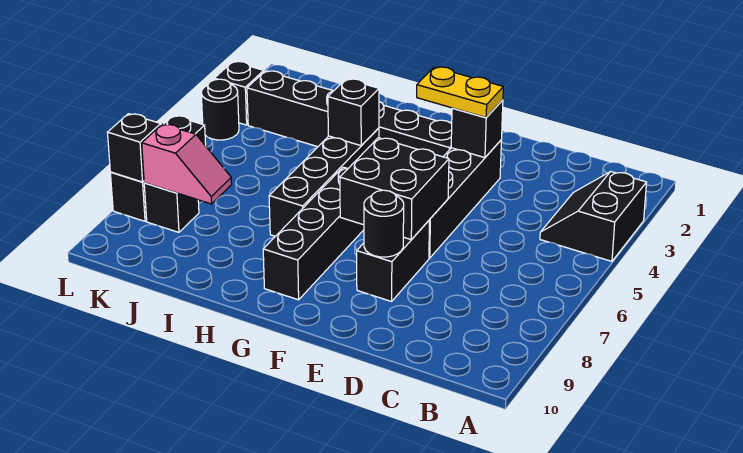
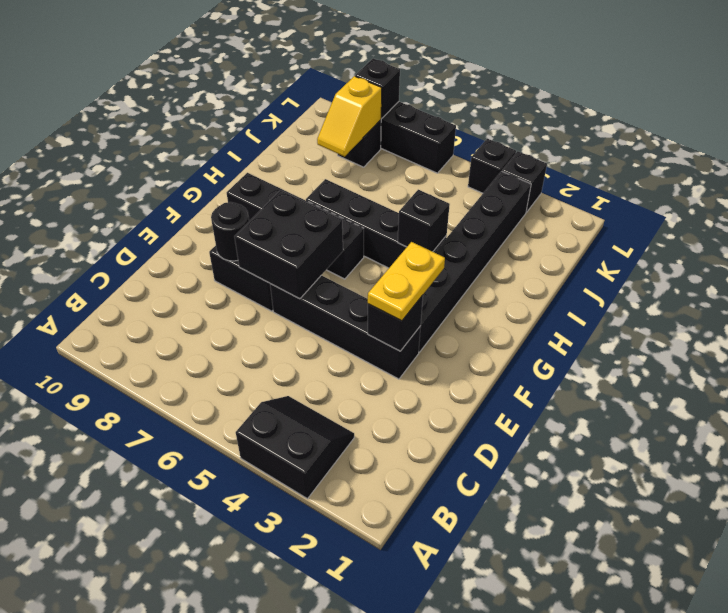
pink 1x2 slope [142,124,232,204] -> yellow 1x2 slope [317,76,382,157]
black 1x1 round brick [201,79,239,140] -> black 1x1 brick [468,139,516,193]

